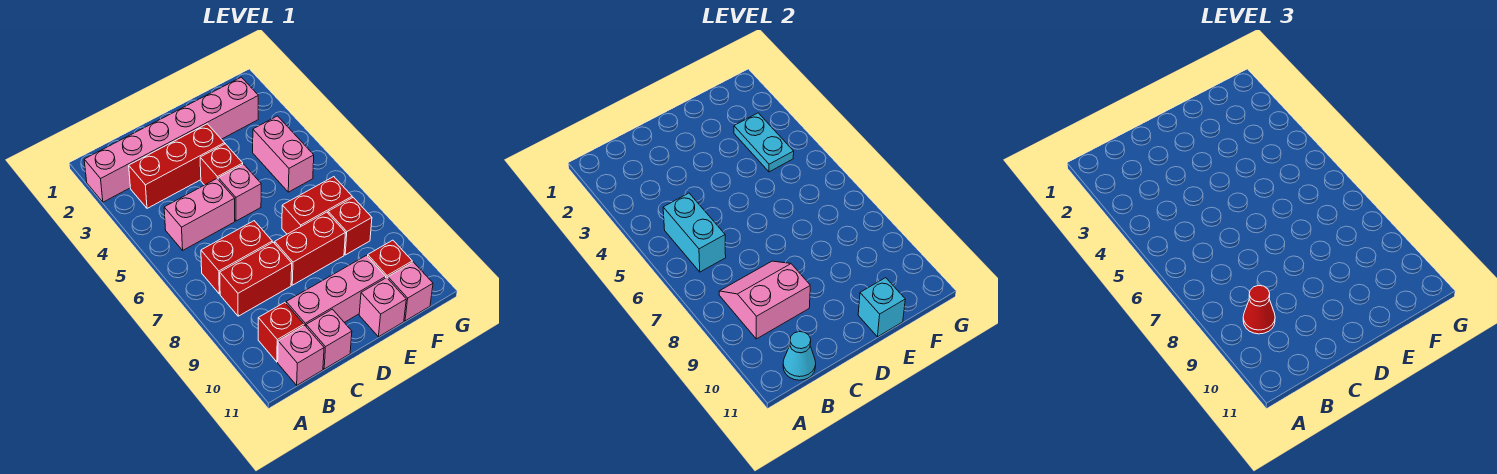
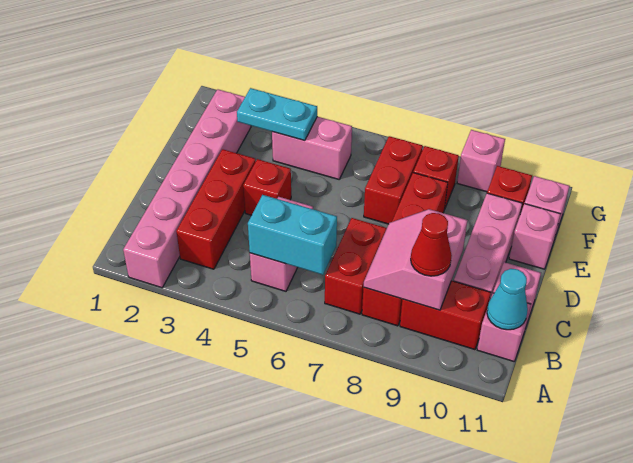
red 1x1 brick [258,302,304,362] -> red 1x2 brick [400,281,491,350]
pink 1x1 brick [218,164,261,221] -> pink 1x1 brick moved to [457,130,505,192]
cyan 1x1 brick [858,278,905,337] -> none

